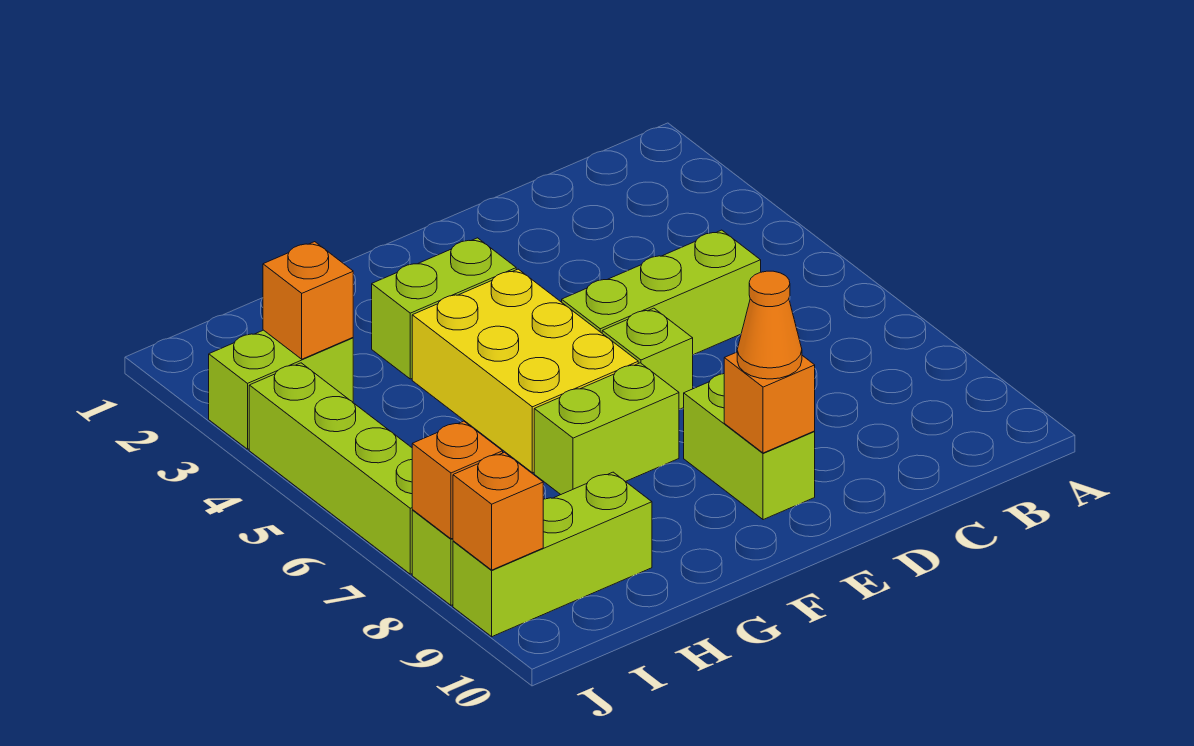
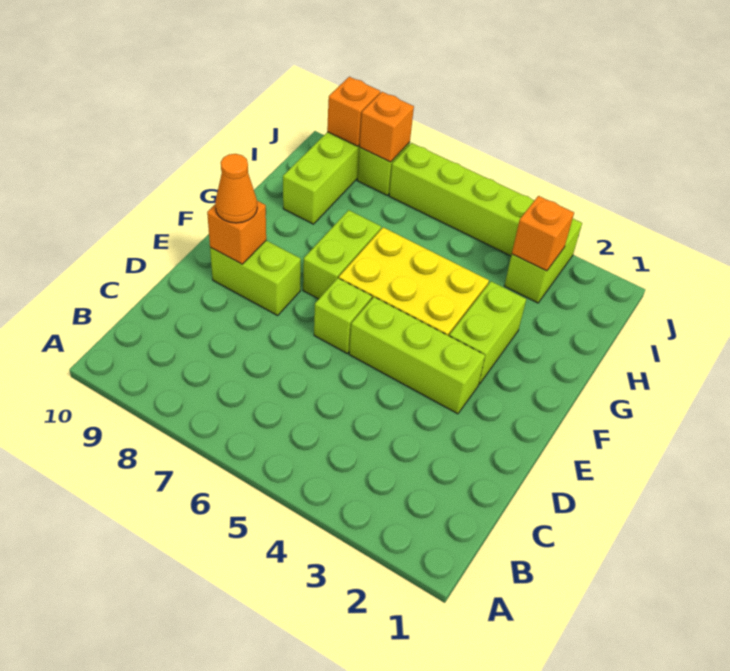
lime 1x3 brick [562,230,761,355] -> lime 1x3 brick turned to [349,297,485,414]

